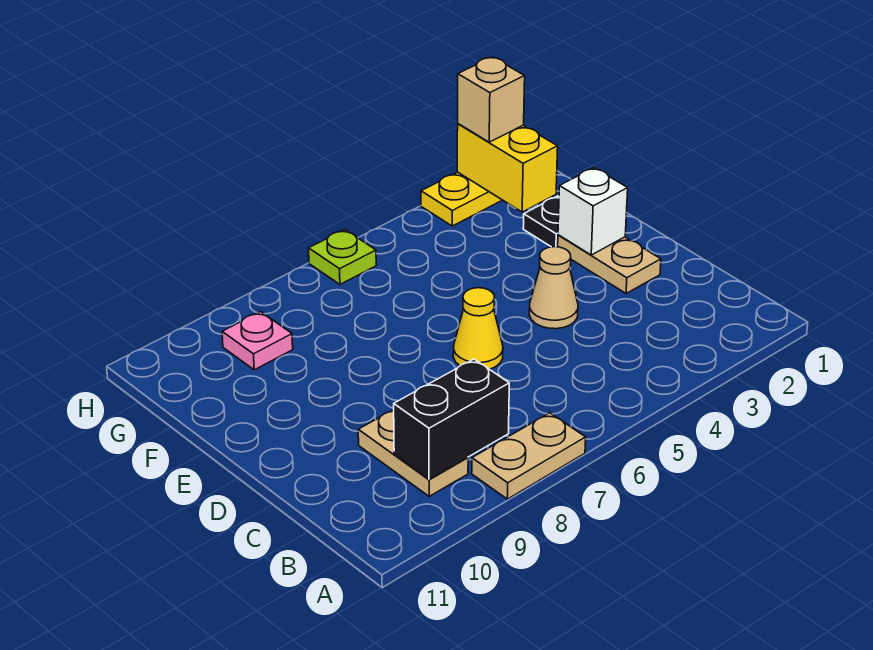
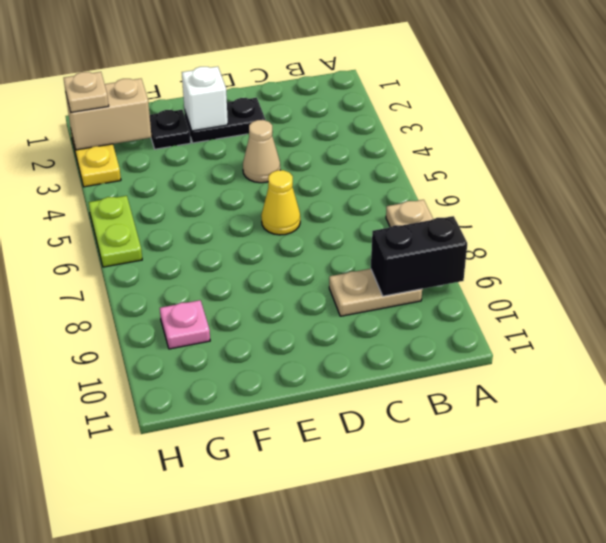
black 1x2 brick [394,359,509,479] -> black 1x2 brick turned to [371,216,467,296]
tan 1x2 plate [558,235,661,294] -> black 1x2 plate [184,98,265,143]
yellow 1x2 brick [457,124,558,212] -> tan 1x2 brick [66,79,152,150]
tan 1x1 brick [458,57,525,142] -> tan 1x1 plate [64,72,109,112]
lime 1x1 plate [309,230,376,284] -> lime 1x2 plate [88,196,142,267]

